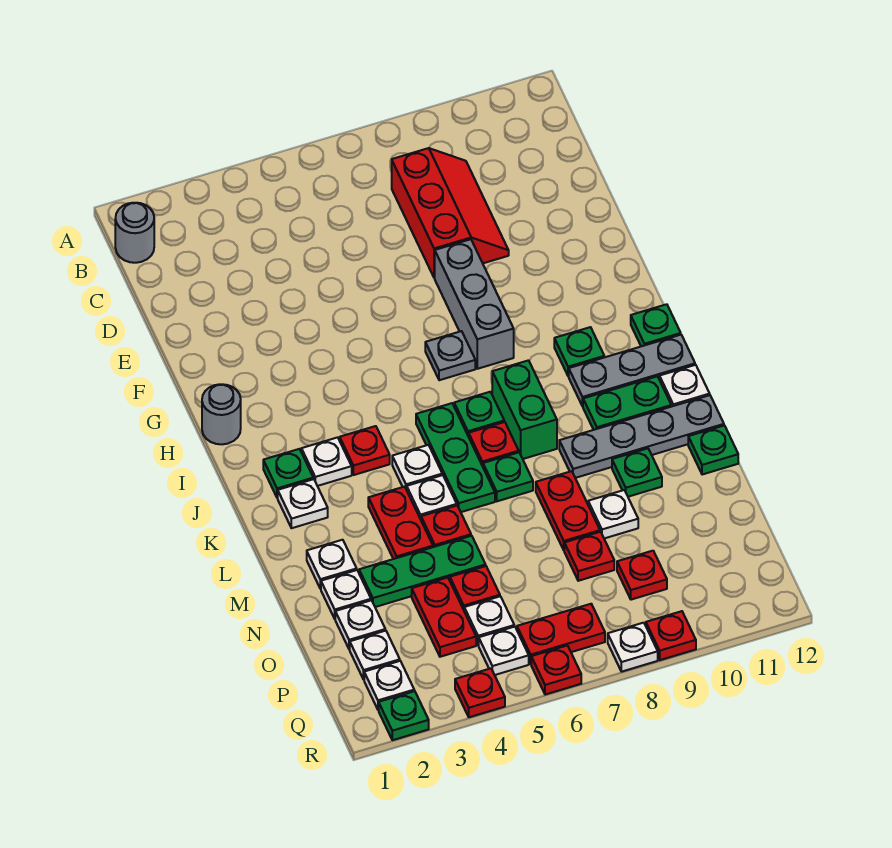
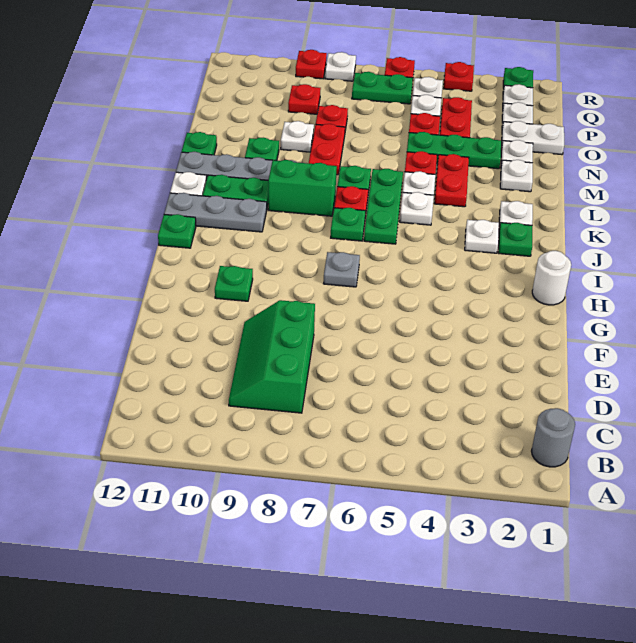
red 2x3 slope [392,148,509,278] -> green 2x3 slope [229,300,315,413]
grey 1x3 brick [435,239,514,369] -> none
grey 1x1 round brick [202,384,241,444] -> white 1x1 round brick [532,251,571,305]
green 1x1 plate [554,327,604,376] -> green 1x1 plate moved to [215,266,253,301]
red 1x1 plate [340,426,390,475] -> none
green 1x2 brick [492,360,557,459] -> green 1x2 brick turned to [268,160,337,216]
white 1x1 plate [335,600,385,649] -> white 1x2 plate [502,121,564,155]
red 1x2 plate [517,604,605,664] -> green 1x2 plate [352,72,413,104]

